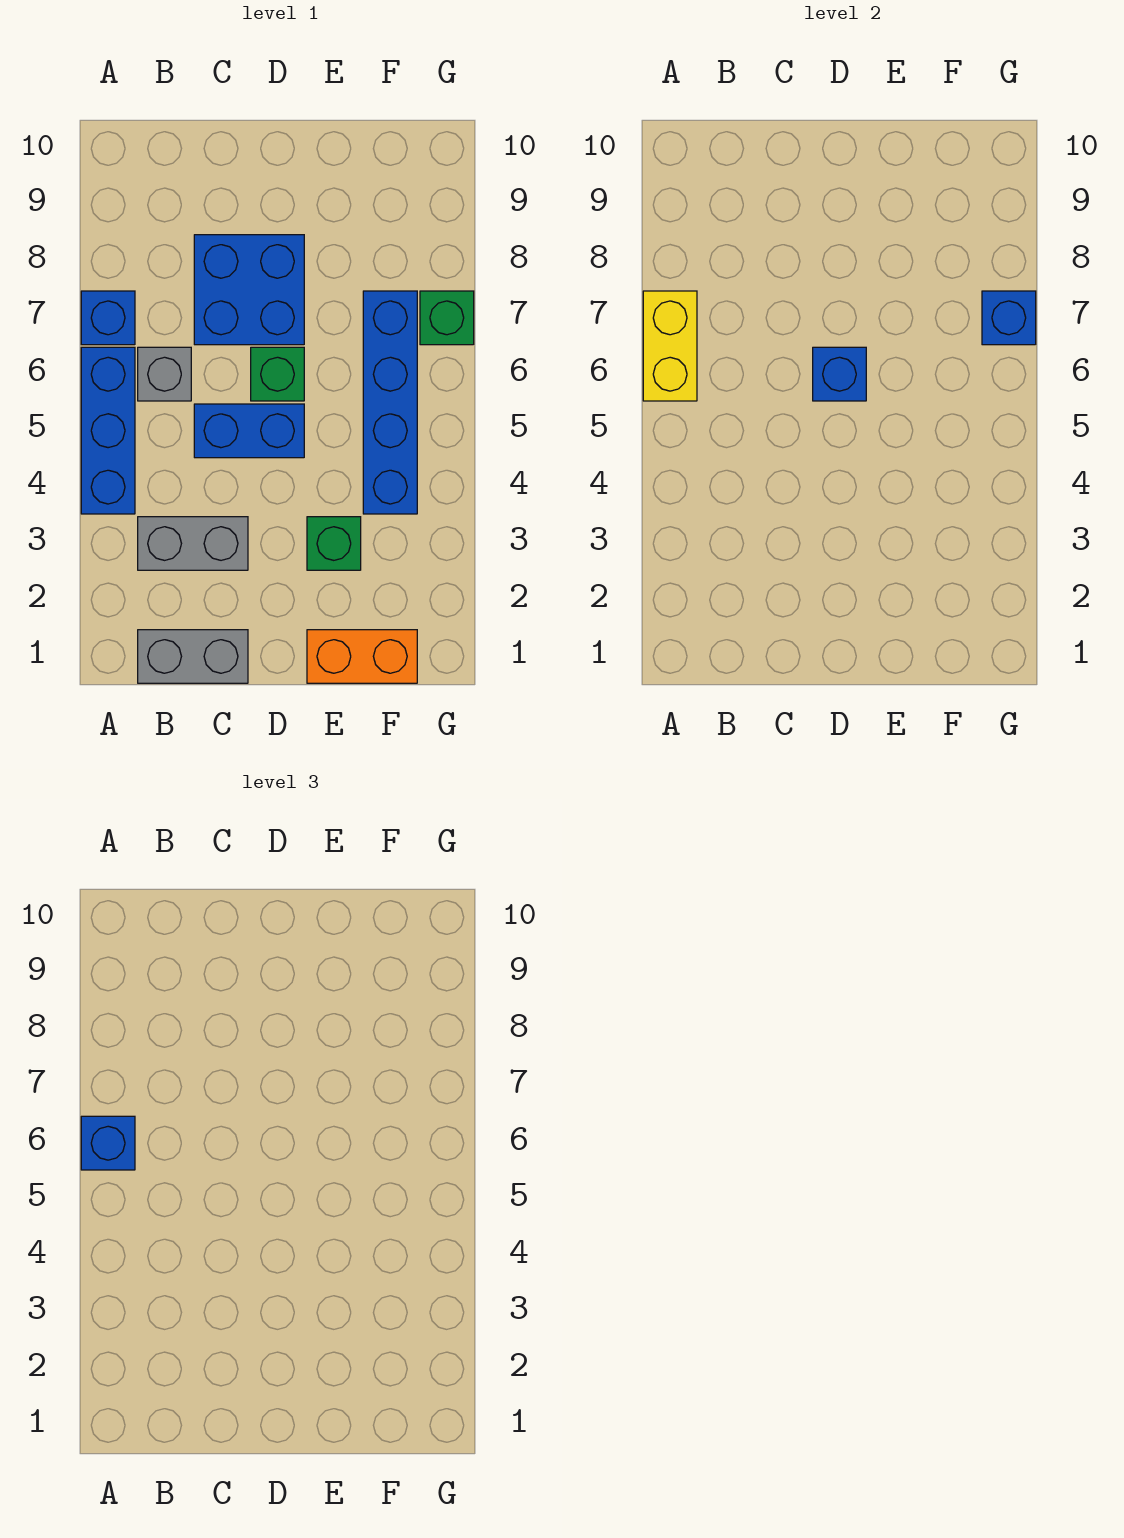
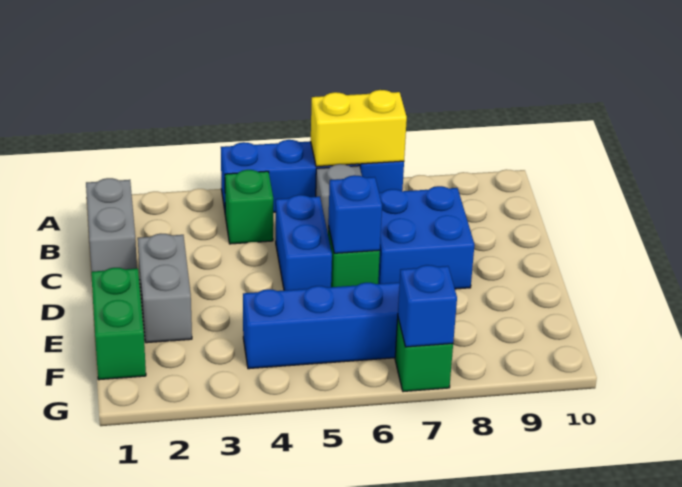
blue 1x1 brick [81,1116,135,1170] -> none
grey 1x2 brick [138,517,248,570] -> grey 1x2 brick moved to [138,234,192,343]
orange 1x2 brick [307,630,417,683] -> green 1x2 brick [91,268,146,380]
green 1x1 brick [307,517,361,570] -> green 1x1 brick moved to [225,170,273,244]

